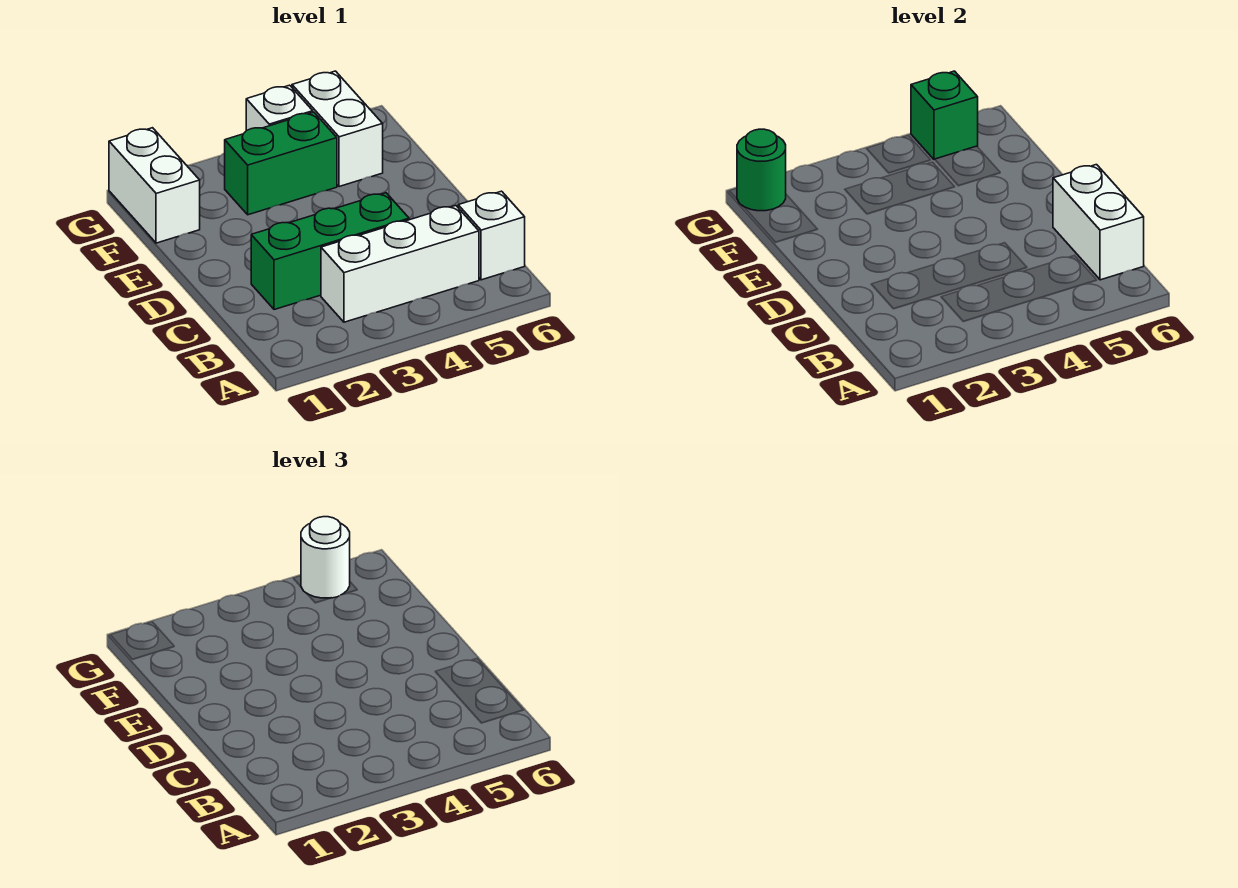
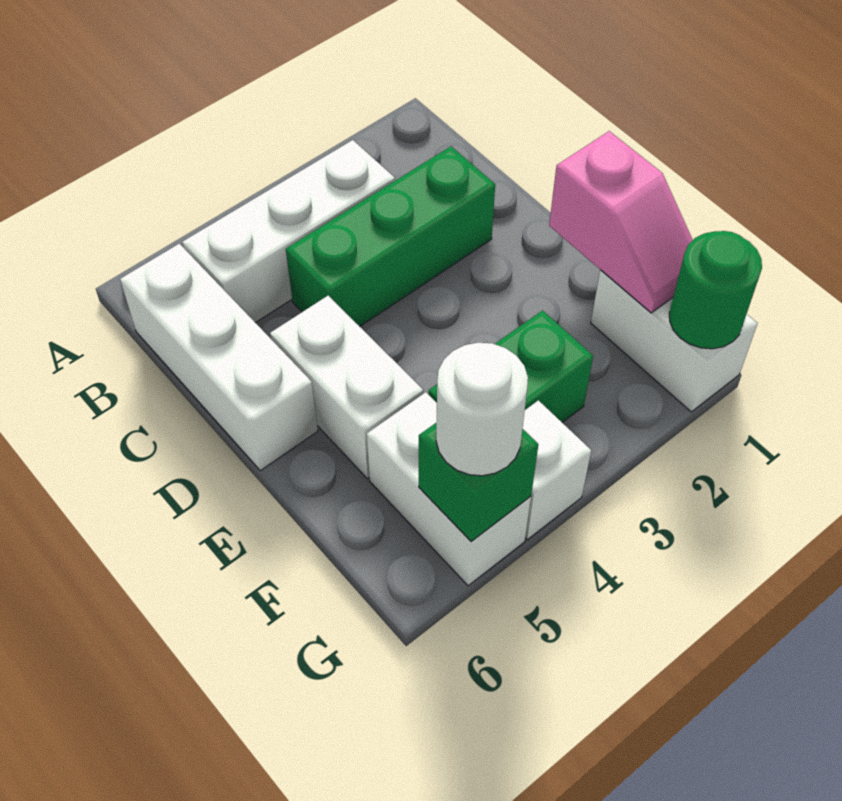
white 1x1 brick [458,191,525,280] -> white 1x3 brick [120,244,318,471]
white 1x2 brick [1053,165,1144,280] -> white 1x2 brick moved to [270,296,423,479]
none -> pink 1x2 slope [549,131,693,313]

